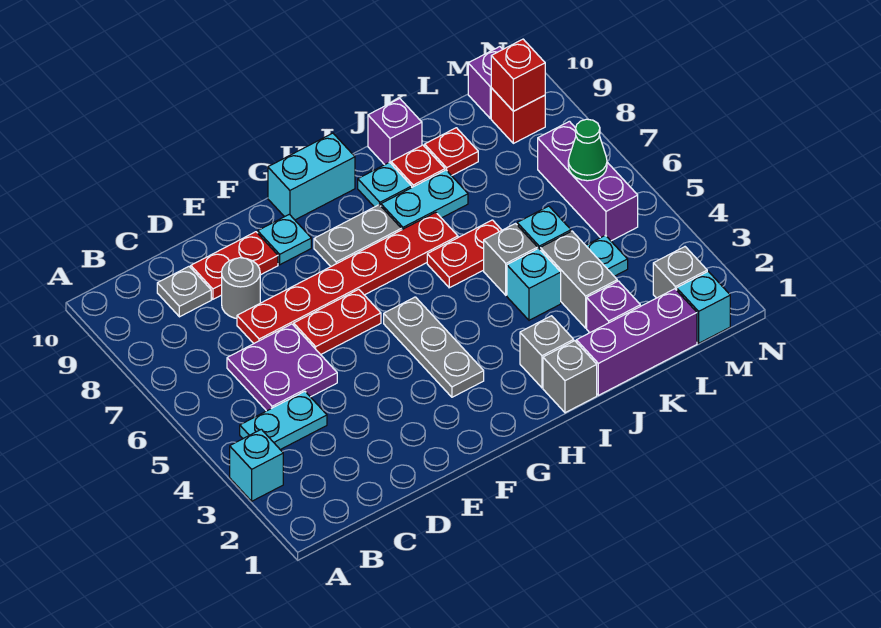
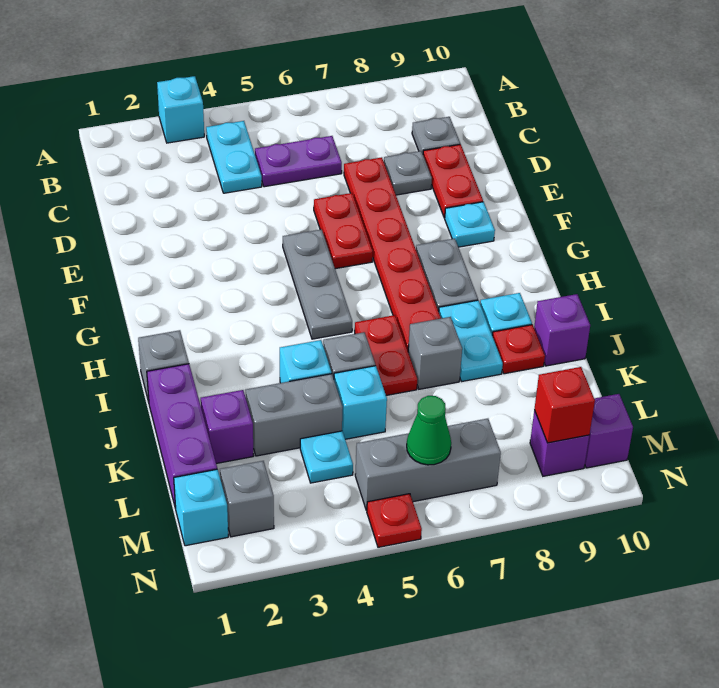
purple 2x2 plate [227,324,337,411] -> purple 1x2 plate [255,136,342,187]
grey 1x1 round brick [222,258,260,318] -> grey 1x1 plate [384,151,432,195]
grey 1x3 plate [384,297,484,397] -> grey 1x3 plate turned to [283,229,352,339]
cyan 1x2 brick [268,133,355,220] -> none
grey 1x1 brick [520,316,574,388] -> grey 1x1 brick moved to [408,317,462,389]
red 1x1 plate [425,128,478,176] -> red 1x1 plate moved to [367,494,422,547]
purple 1x3 brick [538,121,638,241] -> grey 1x3 brick [355,419,501,511]
red 1x1 brick [491,88,545,143] -> purple 1x1 brick [530,410,589,476]

